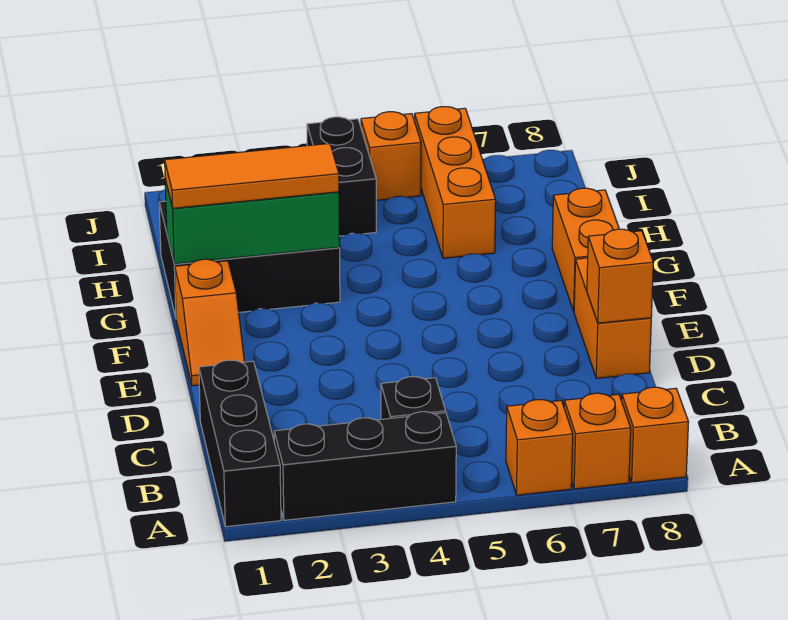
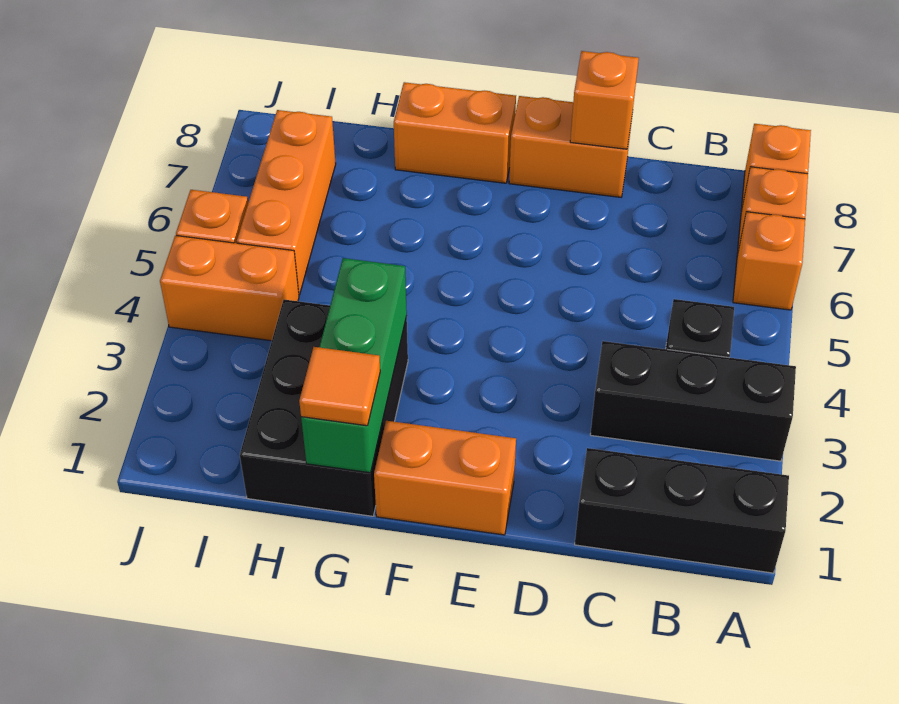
black 1x3 brick [274,412,456,520] -> black 1x3 brick turned to [590,341,796,461]
orange 1x2 slope [175,259,245,386] -> orange 1x2 brick [374,421,516,535]
orange 1x3 tile [165,143,339,208] -> orange 1x1 tile [299,347,380,426]
orange 1x3 brick [415,107,496,258] -> orange 1x3 brick turned to [237,110,336,295]
black 1x2 brick [307,117,376,236] -> orange 1x2 brick [160,235,299,341]

